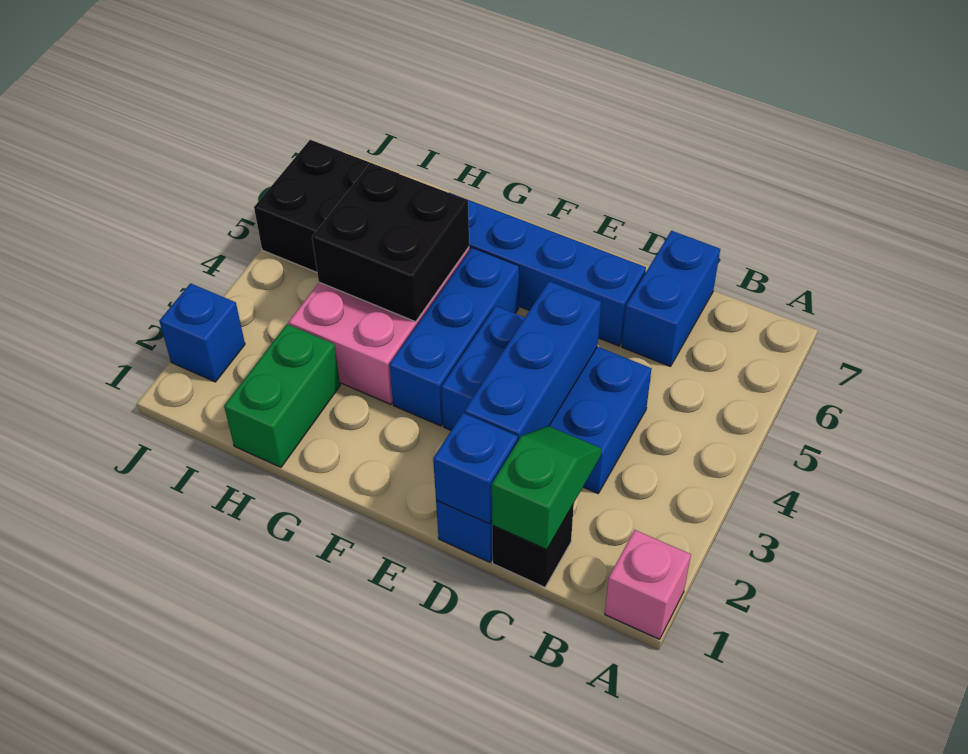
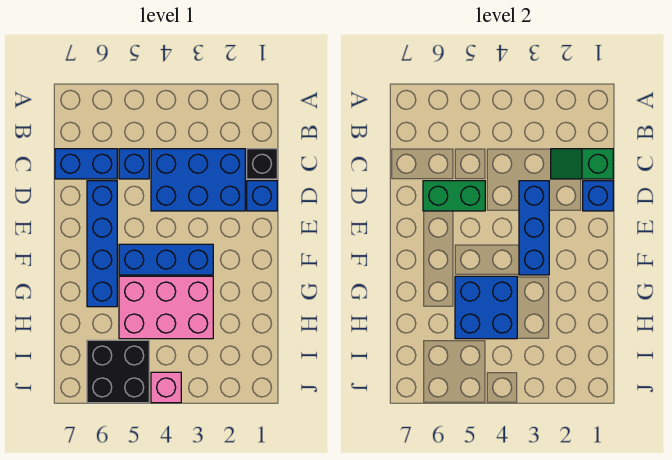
pink 1x1 brick [605,530,691,639] -> pink 1x1 brick moved to [151,372,181,403]
blue 2x3 brick [441,306,651,493] -> blue 2x3 brick turned to [151,149,245,211]
blue 1x3 brick [464,281,601,440] -> blue 1x3 brick turned to [519,181,549,275]
black 2x2 brick [312,163,469,322] -> blue 2x2 brick [455,276,517,339]
green 1x2 brick [224,324,340,467] -> green 1x2 brick moved to [423,181,485,211]
blue 1x1 brick [159,283,245,382] -> blue 1x1 brick moved to [119,149,149,179]

